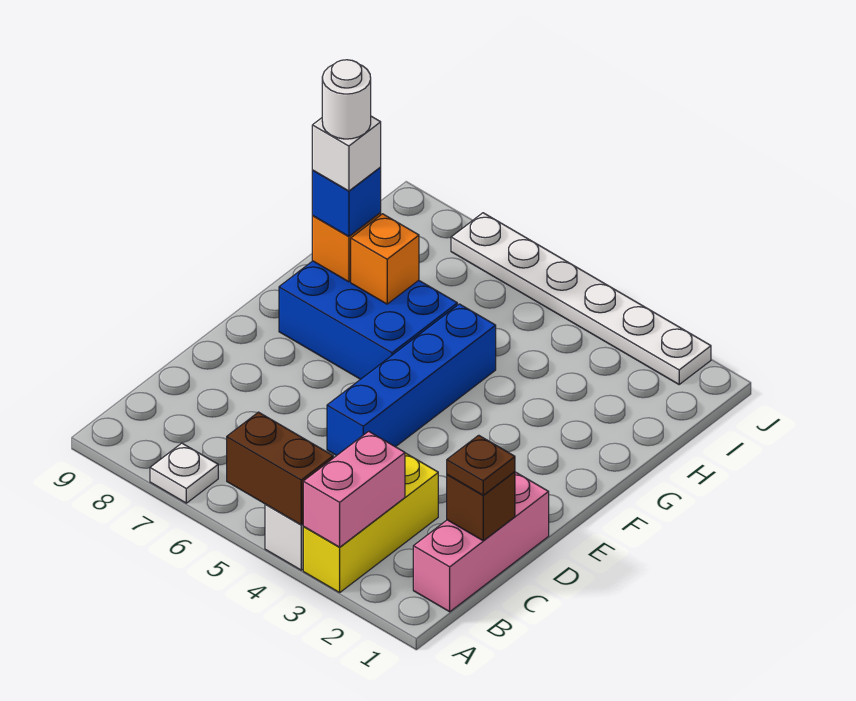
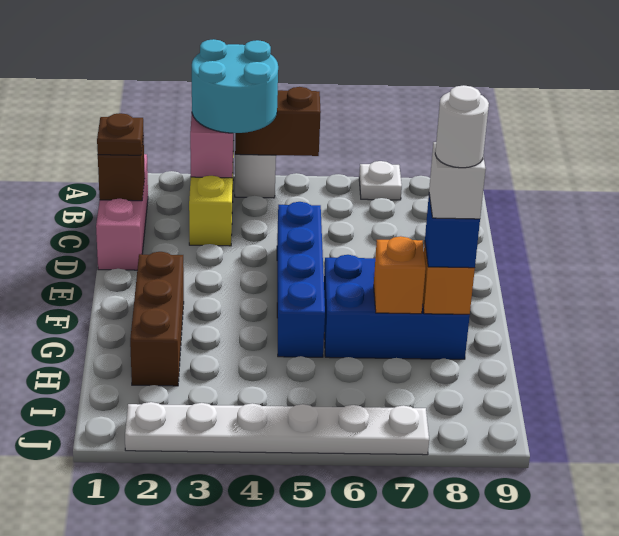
none -> cyan 2x2 round brick [192,39,278,133]
none -> brown 1x3 brick [130,252,184,386]

